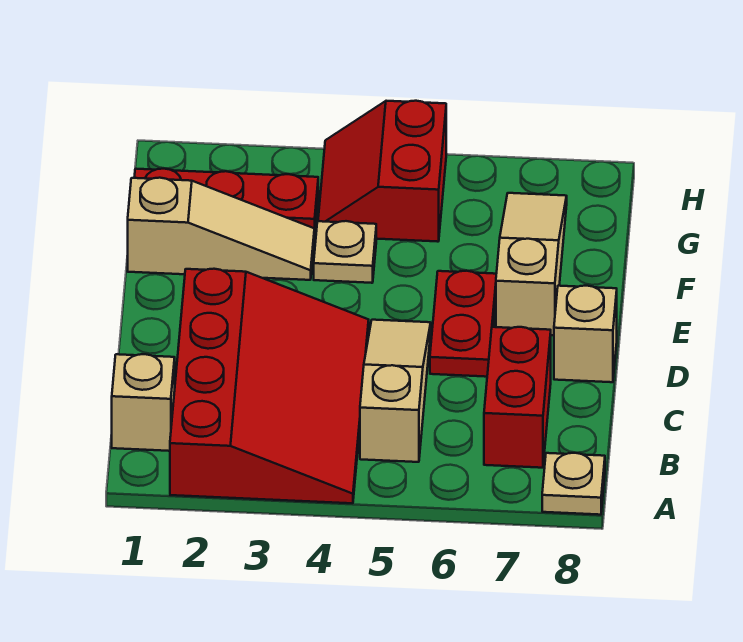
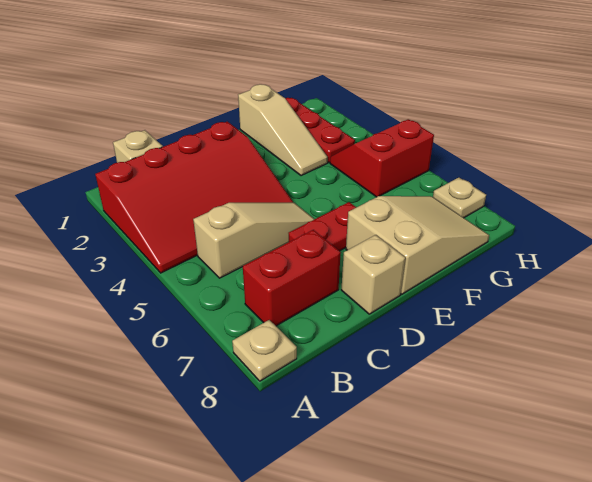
tan 1x3 slope [496,193,567,335] -> tan 2x3 slope [346,196,489,294]
tan 1x1 plate [314,221,376,283] -> tan 1x1 plate moved to [433,178,486,218]

